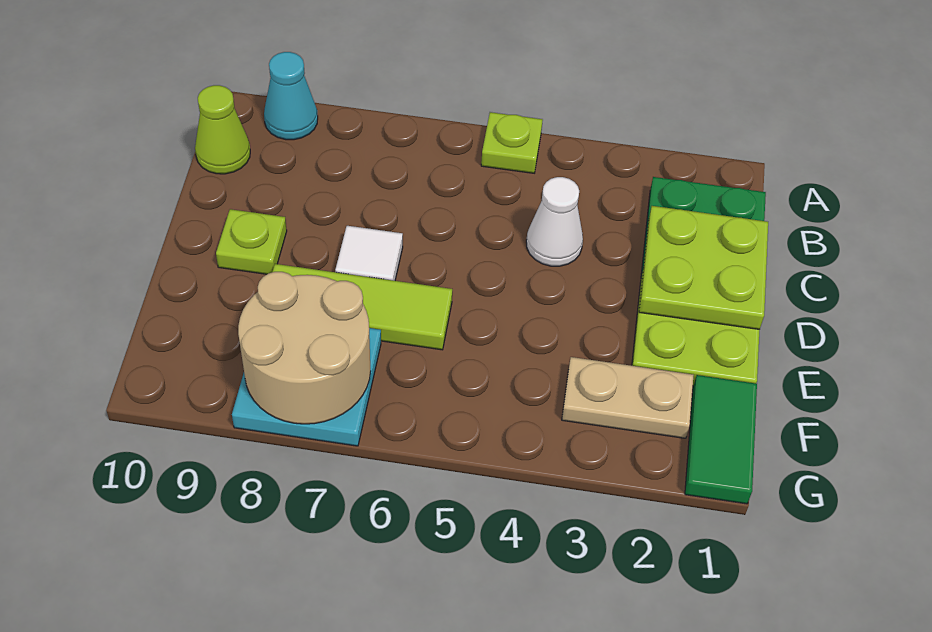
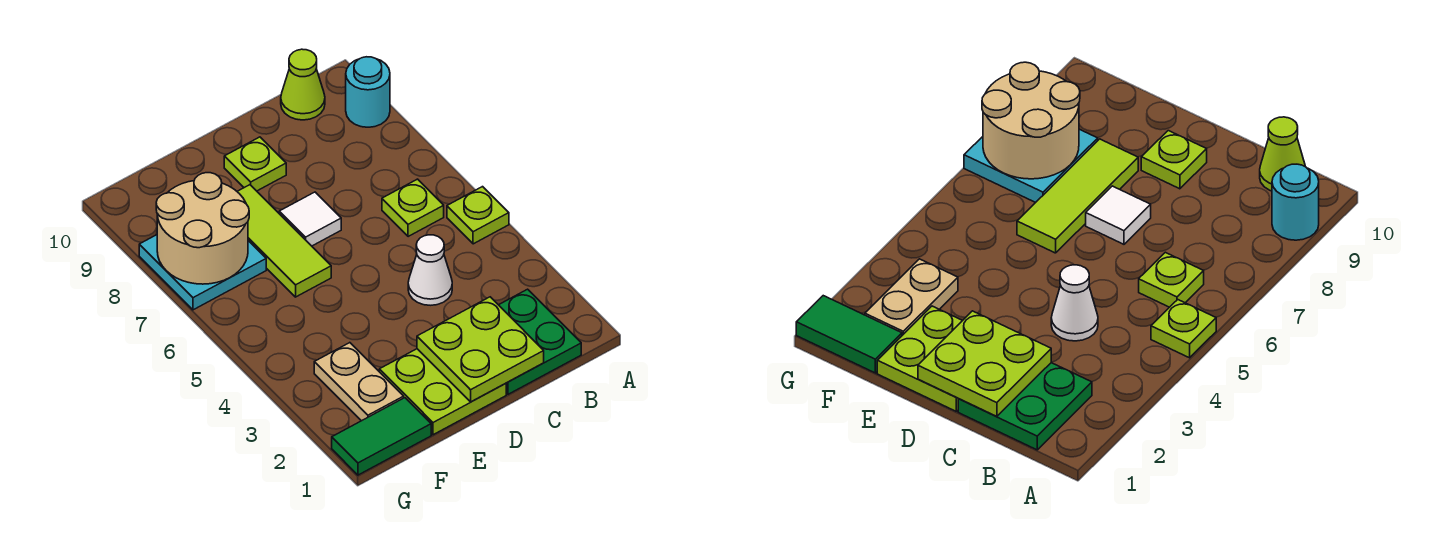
cyan 1x1 cone [264,52,318,140] -> cyan 1x1 round brick [346,57,390,127]
none -> lime 1x1 plate [382,179,444,237]

